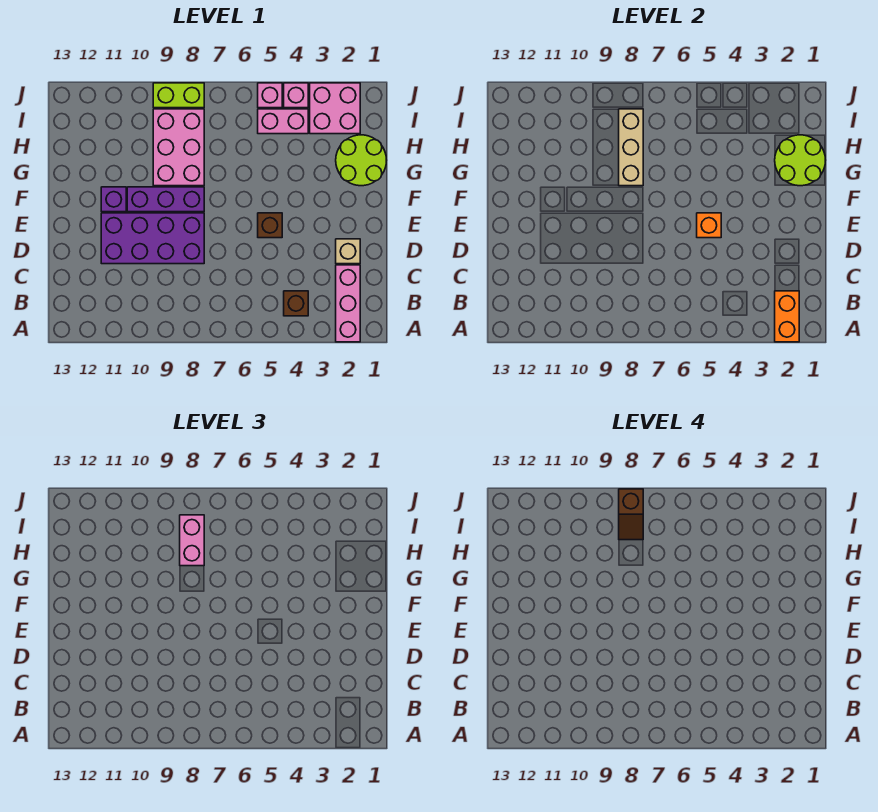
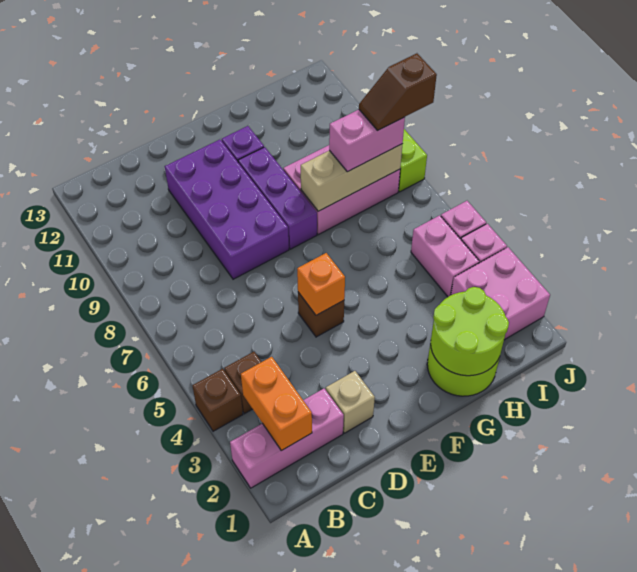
orange 1x2 brick [775,291,799,342] -> orange 1x2 brick turned to [241,357,312,451]
none -> brown 1x1 brick [192,369,243,431]

